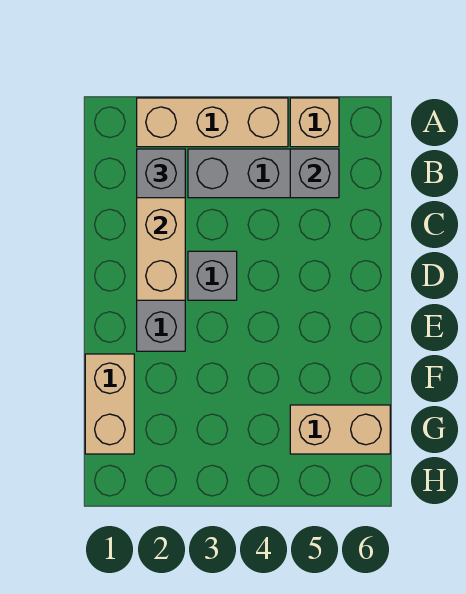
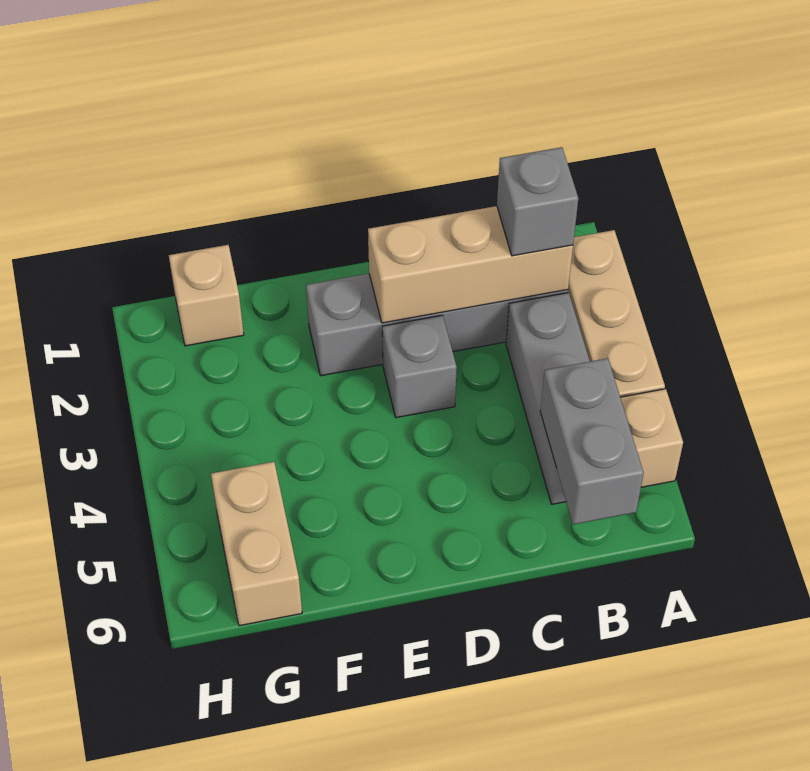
grey 1x1 brick [290,149,339,198] -> grey 1x2 brick [540,358,644,524]
tan 1x2 brick [85,354,134,454] -> tan 1x1 brick [169,245,244,346]

